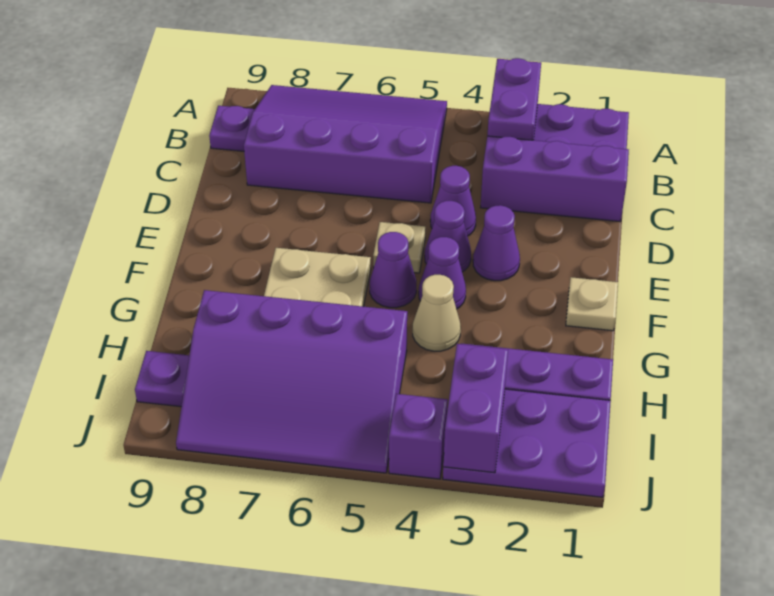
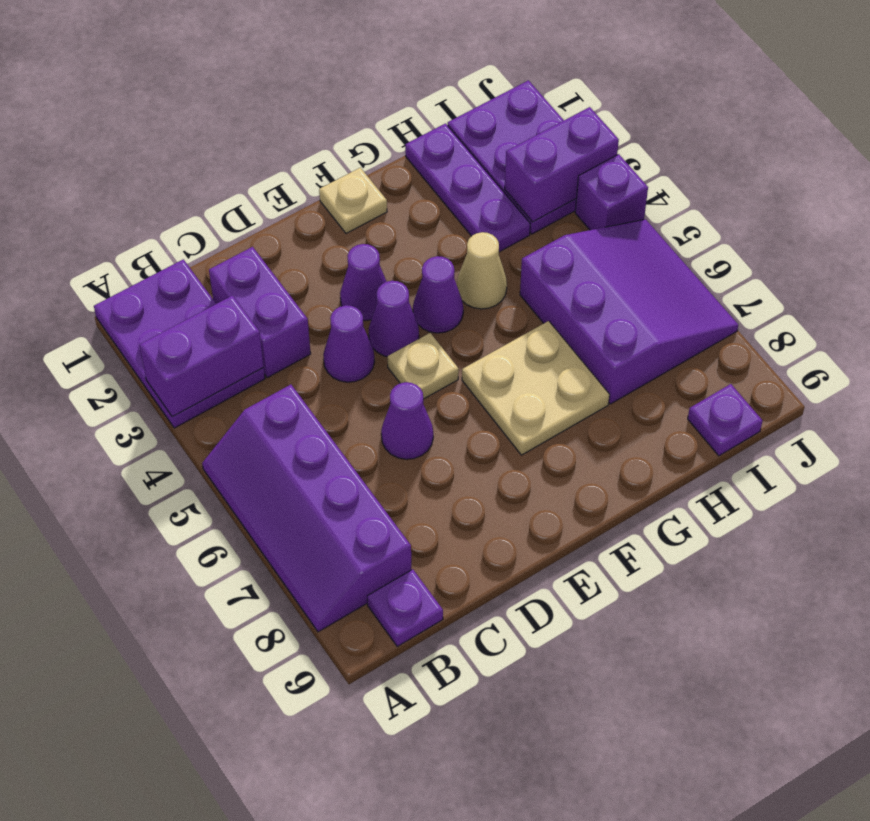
purple 3x4 slope [244,85,447,203] -> purple 2x4 slope [202,385,411,632]
purple 1x3 brick [480,136,629,222] -> purple 1x2 brick [209,247,311,377]
purple 1x1 cone [370,232,416,308] -> purple 1x1 cone moved to [381,382,433,459]
purple 3x4 slope [176,290,407,473] -> purple 3x3 slope [520,219,738,404]

